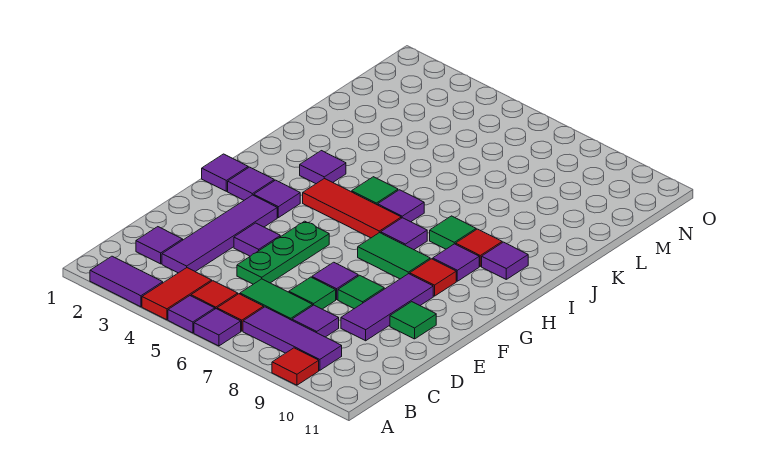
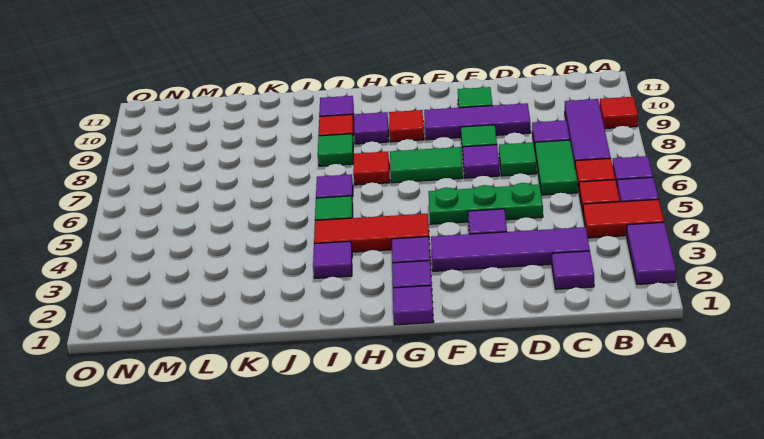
green 1x2 tile [358,233,430,279] -> green 1x2 tile turned to [390,147,463,183]
red 1x3 tile [303,178,401,238] -> red 1x3 tile turned to [314,214,429,252]
purple 1x1 tile [381,218,427,250] -> red 1x1 tile [354,152,390,185]

